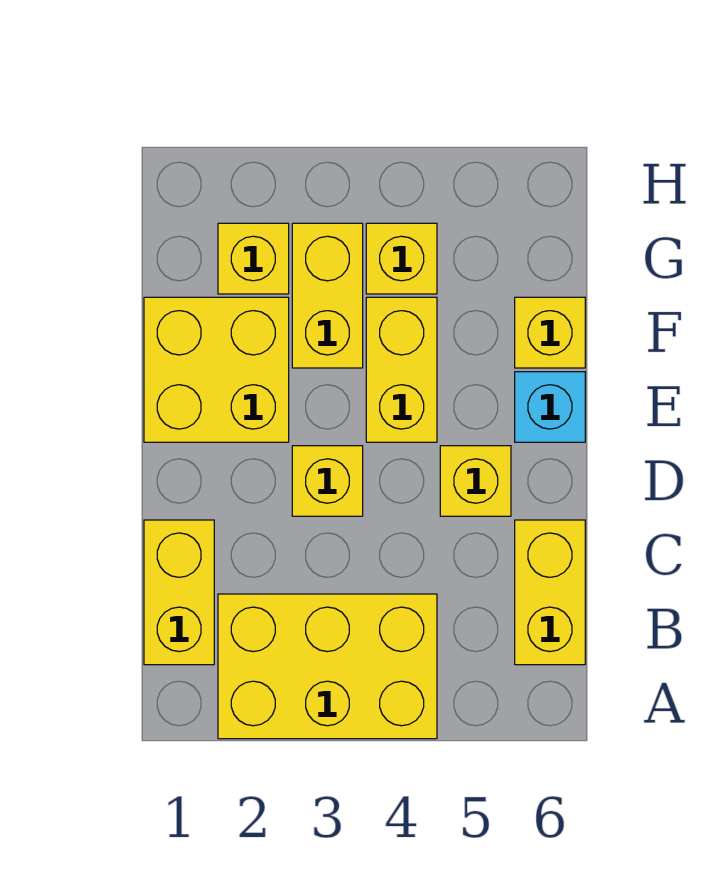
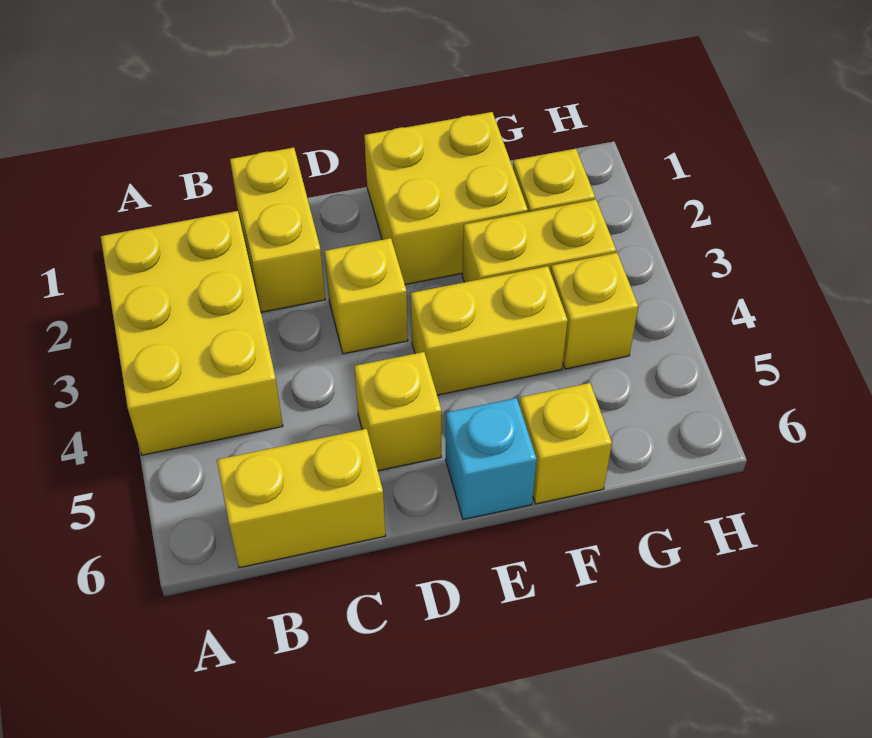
yellow 1x2 brick [144,520,214,665] -> yellow 1x2 brick turned to [230,148,325,312]

